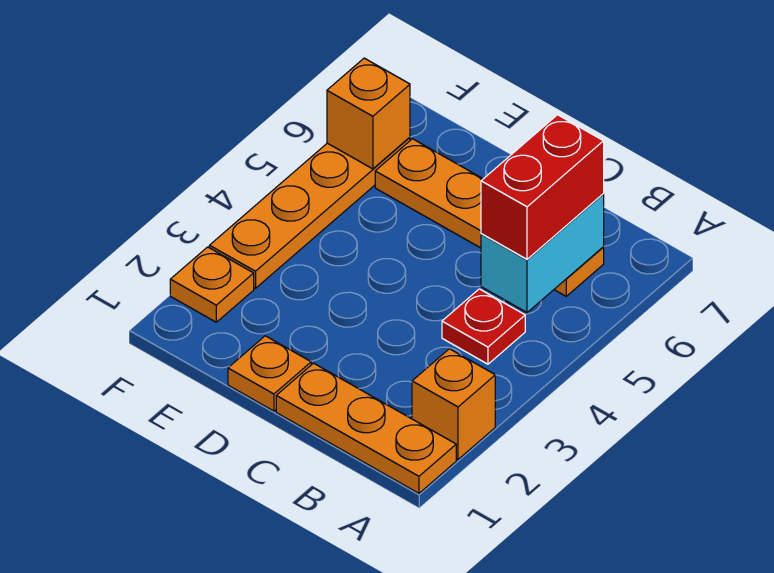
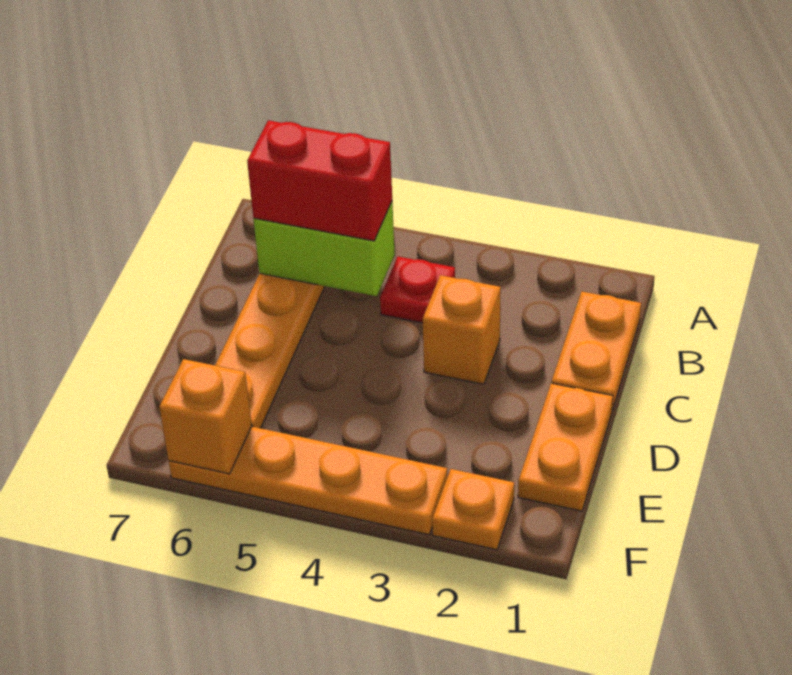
orange 1x3 plate [276,363,456,493] -> orange 1x2 plate [552,292,641,410]
orange 1x1 brick [412,349,495,459] -> orange 1x1 brick moved to [423,275,501,384]
cyan 1x2 brick [481,194,604,312] -> lime 1x2 brick [254,202,395,296]
orange 1x1 plate [228,336,311,411] -> orange 1x2 plate [518,383,613,511]

